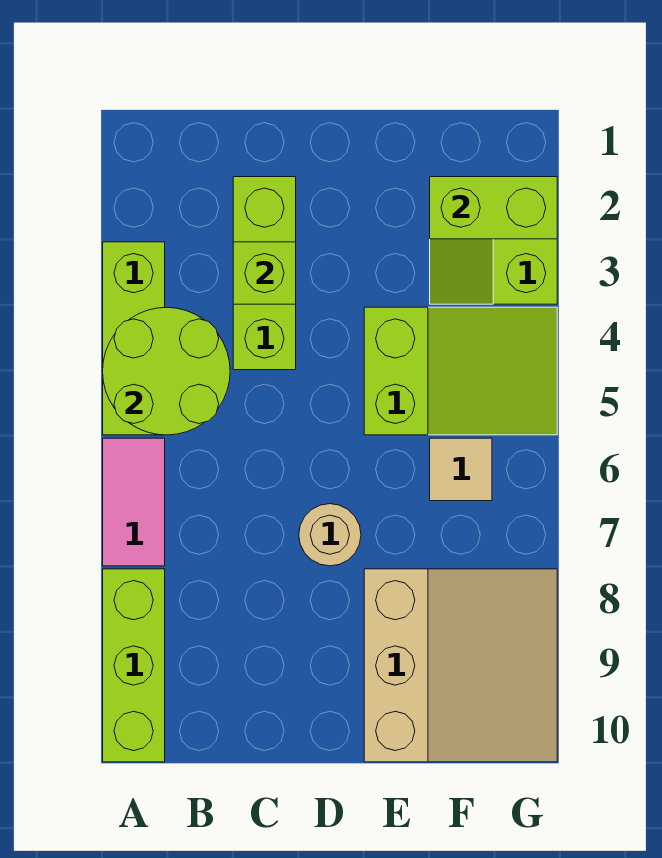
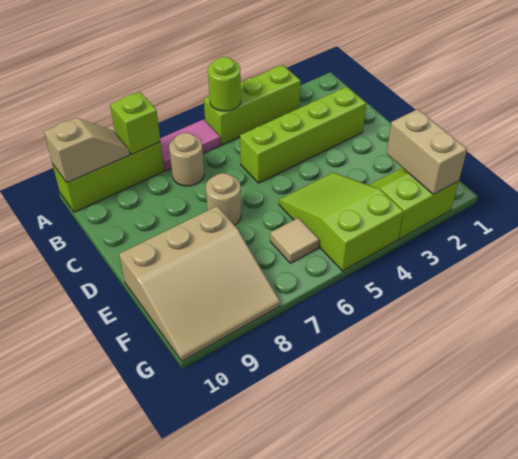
lime 2x2 round brick [103,307,230,435] -> lime 1x1 round brick [208,57,241,111]
none -> tan 1x2 slope [44,118,130,183]
none -> tan 1x1 round brick [169,133,204,186]
lime 1x3 brick [233,177,296,370] -> lime 1x4 brick [240,87,366,183]
lime 1x1 brick [233,242,296,304] -> lime 1x1 brick moved to [110,92,160,154]
lime 2x3 slope [364,307,557,435] -> lime 2x3 slope turned to [279,173,404,271]
lime 1x2 brick [430,177,557,239] -> tan 1x2 brick [386,109,467,194]

